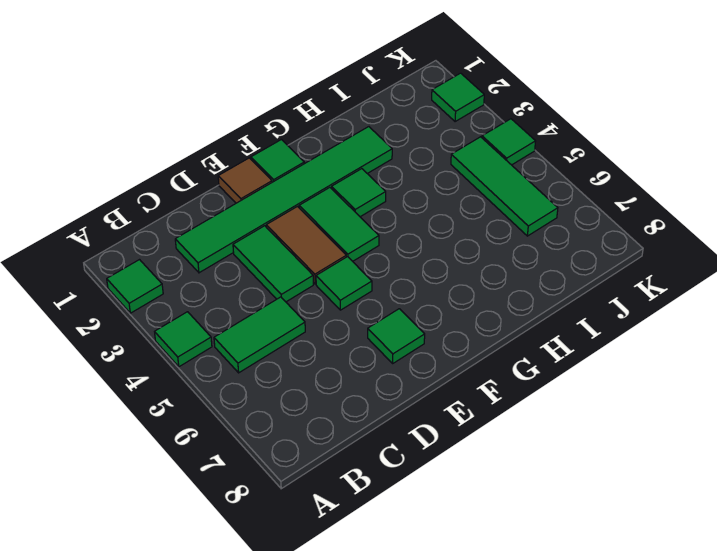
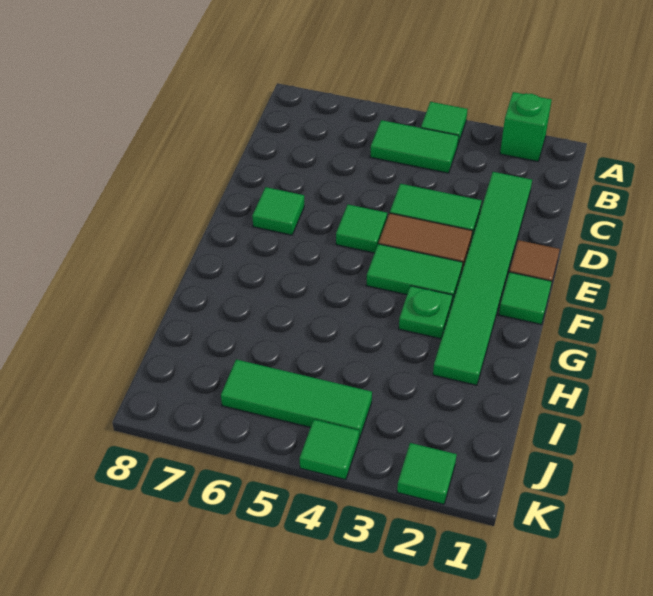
green 1x1 tile [107,260,163,313] -> green 1x1 brick [500,92,552,162]
green 1x2 tile [214,297,305,373] -> green 1x2 tile turned to [370,120,459,173]
green 1x1 tile [332,169,386,217] -> green 1x1 plate [399,286,453,339]

